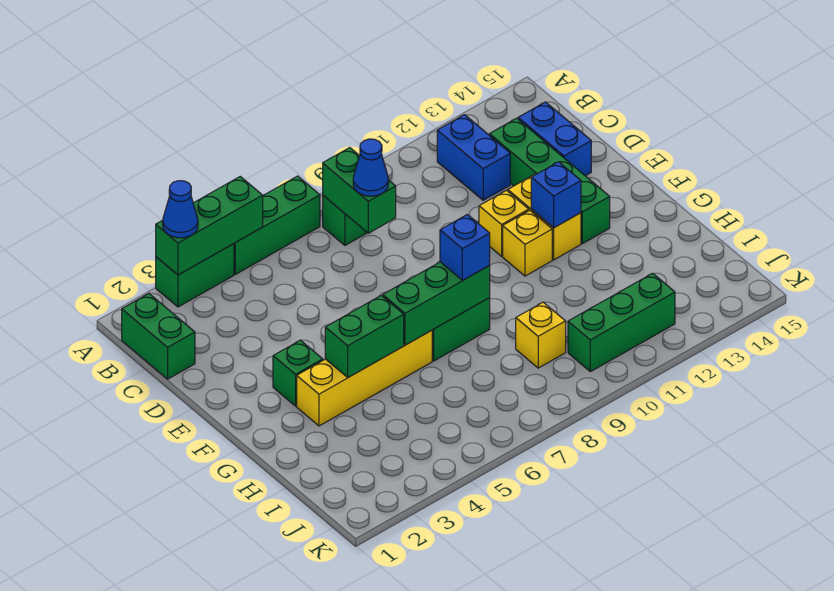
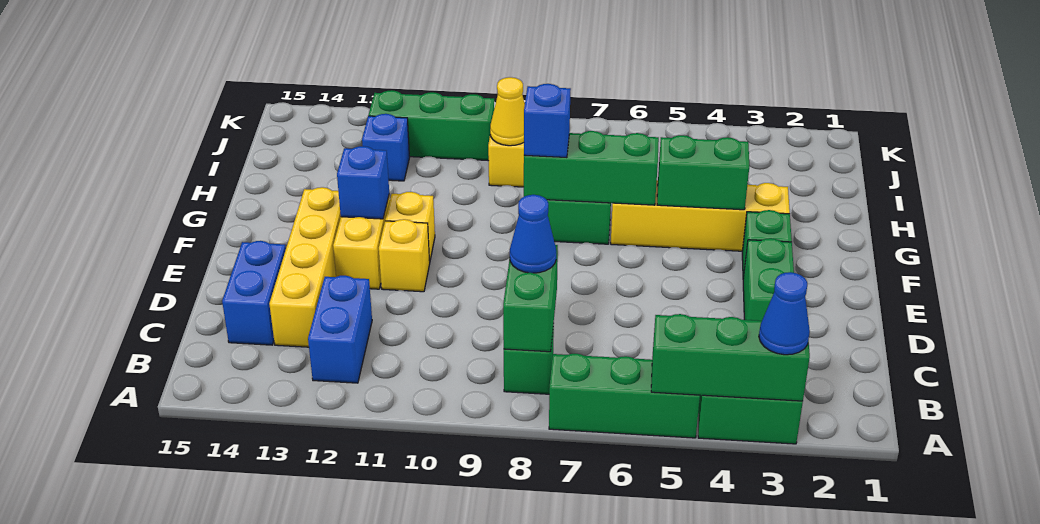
green 1x2 brick [122,294,195,379] -> green 1x2 brick moved to [743,238,794,321]
green 1x4 brick [489,118,610,244] -> yellow 1x4 brick [269,187,341,347]
none -> yellow 1x1 cone [490,77,525,146]
none -> blue 1x1 brick [362,114,410,181]

